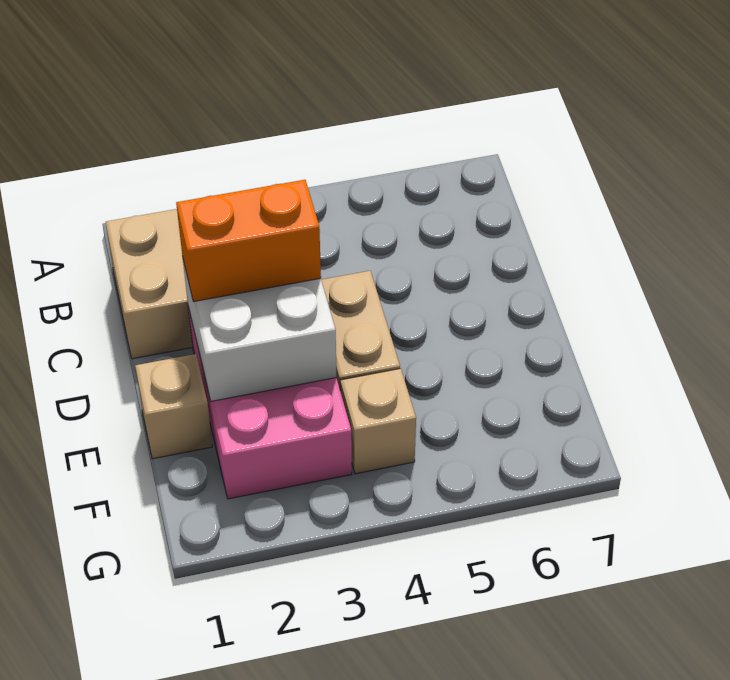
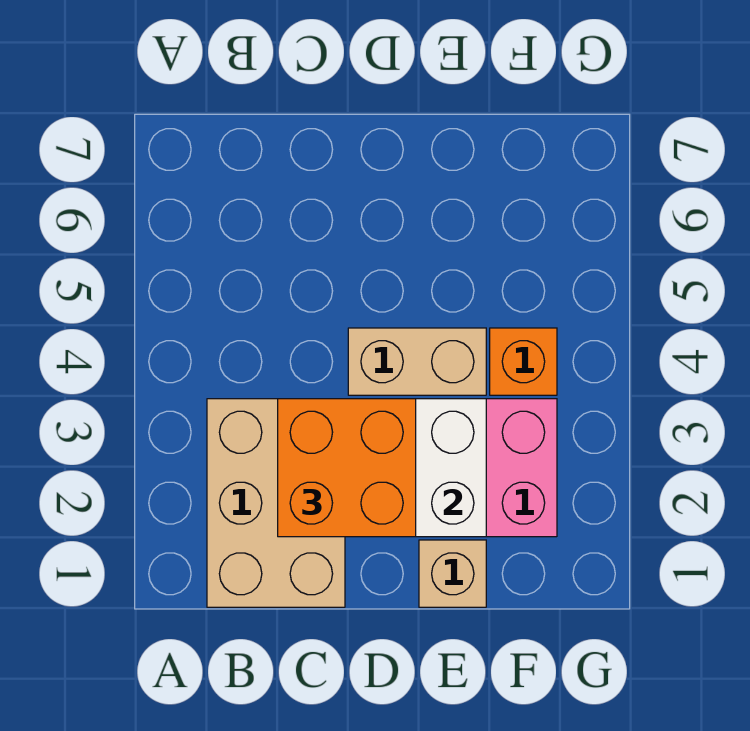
orange 1x2 brick [176,180,321,302] -> orange 2x2 brick [278,399,416,537]
tan 1x1 brick [340,368,416,474] -> orange 1x1 brick [490,328,557,395]

